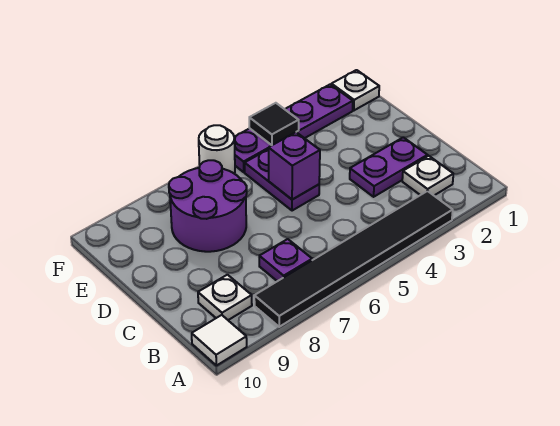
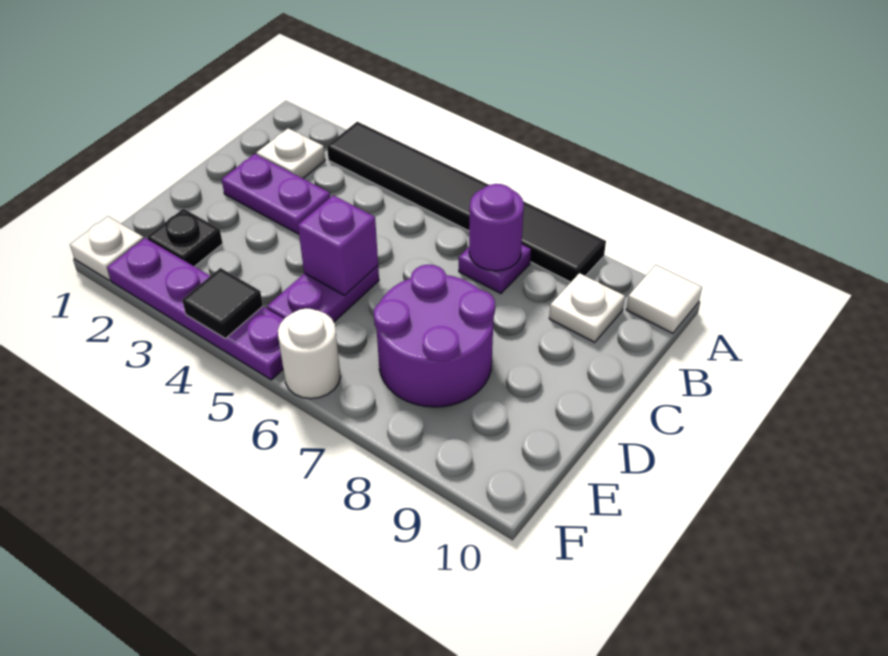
none -> purple 1x1 round brick [469,184,524,271]
none -> black 1x1 plate [147,209,223,267]

